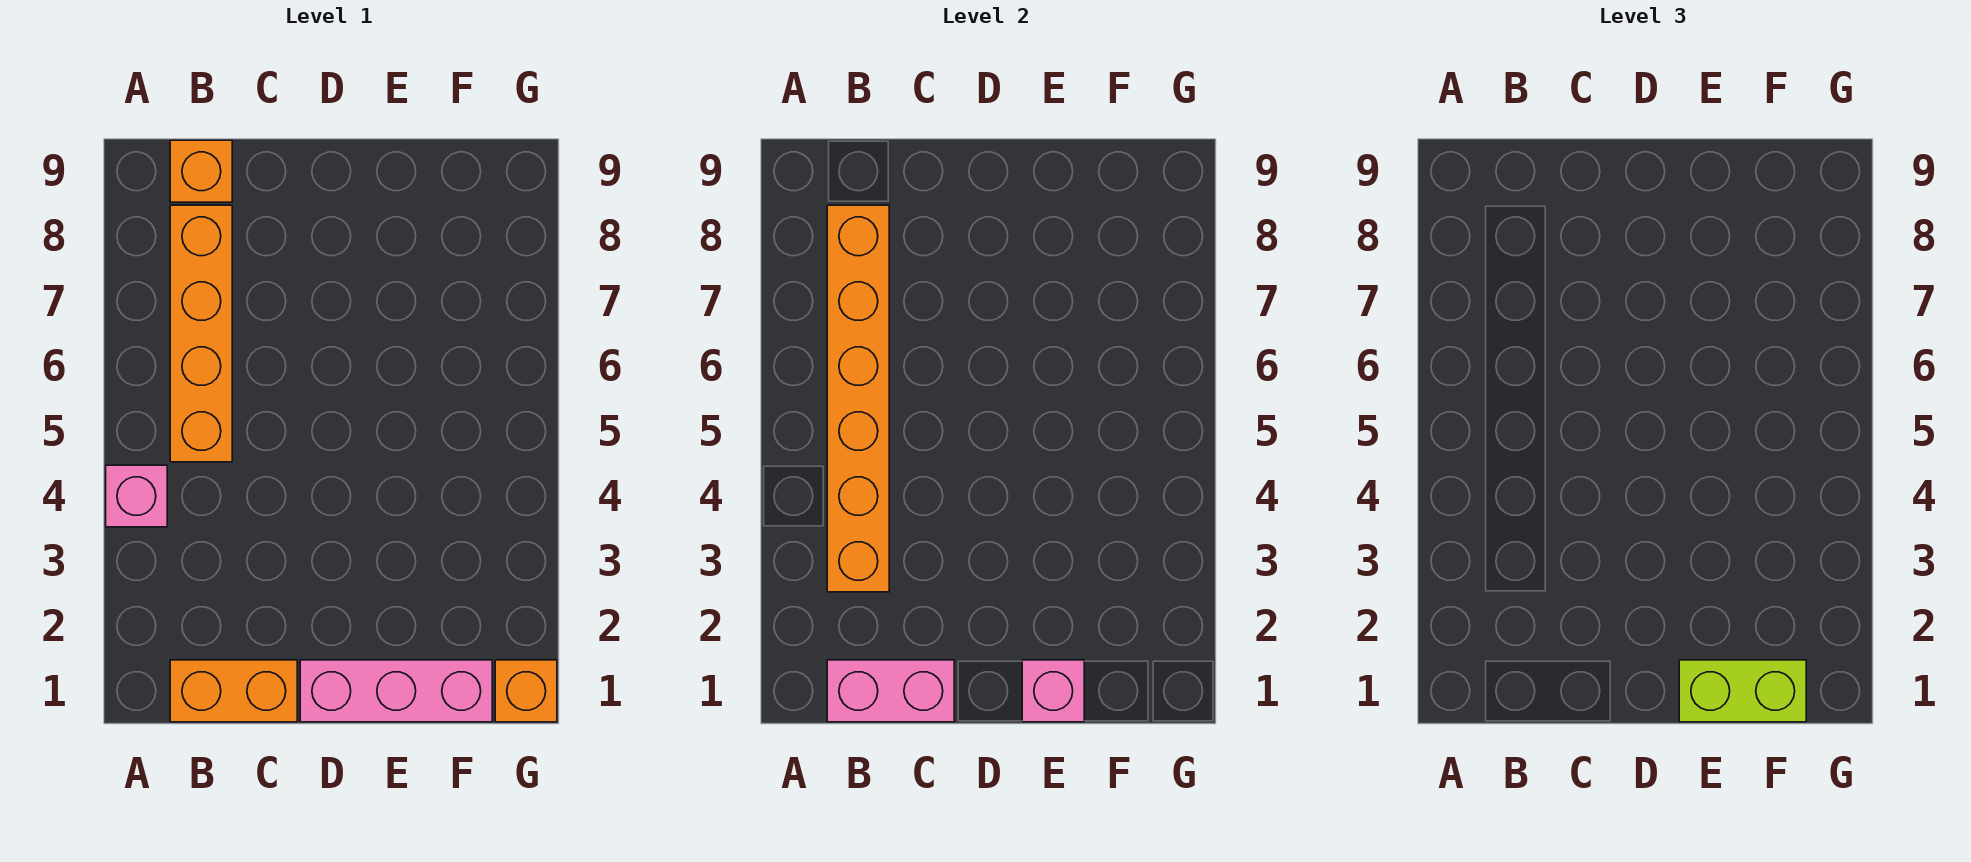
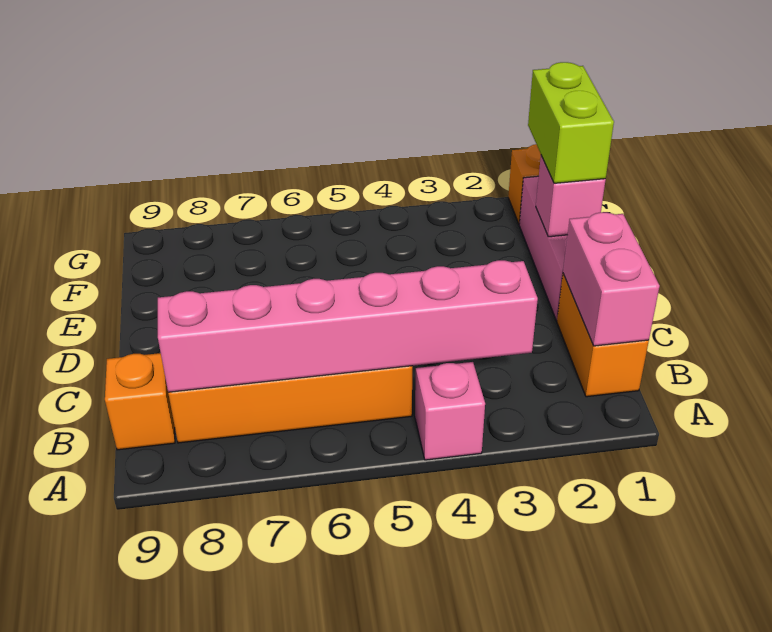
orange 1x6 brick [827,205,889,592] -> pink 1x6 brick [158,260,538,393]

